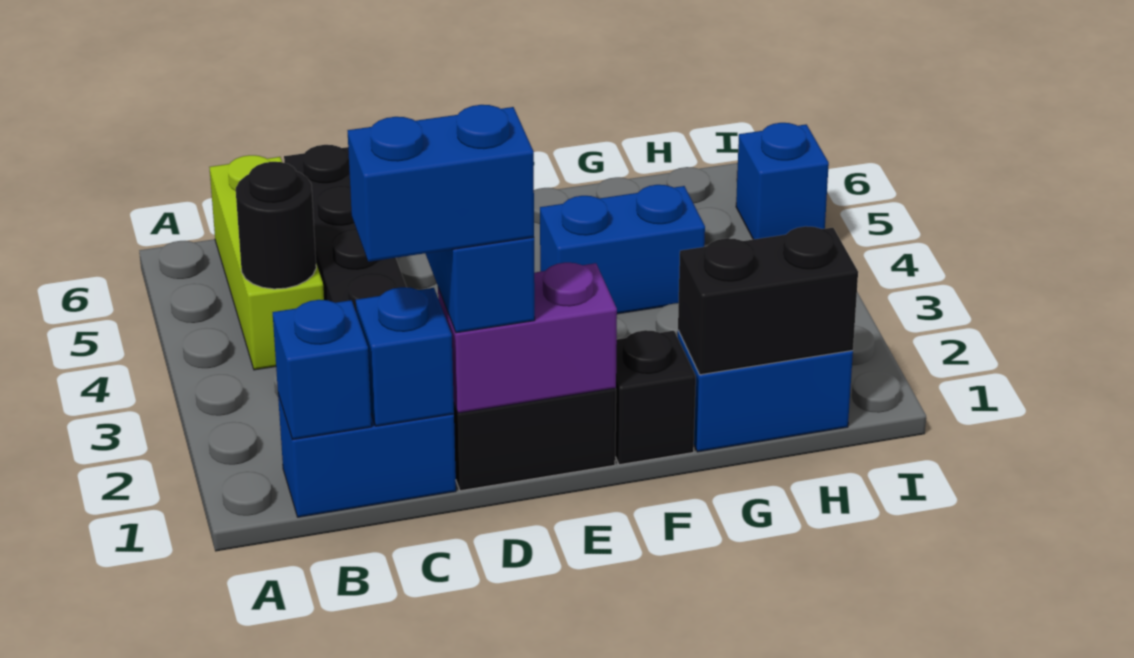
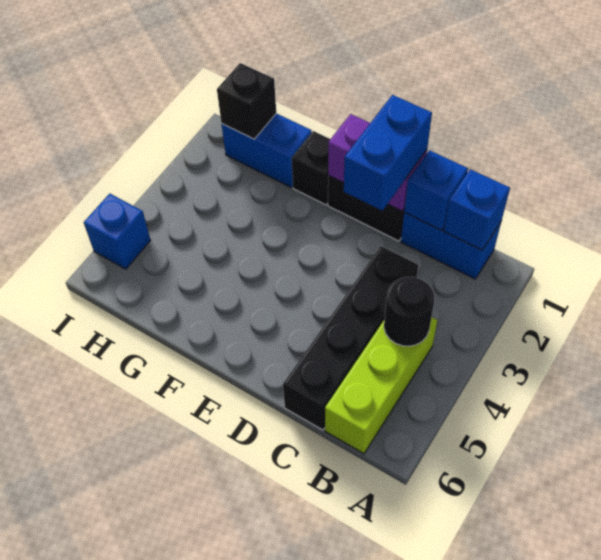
blue 1x2 brick [348,105,534,262] -> none
blue 1x2 brick [540,185,705,314] -> none
black 1x2 brick [678,226,858,375] -> black 1x1 brick [217,63,276,139]

